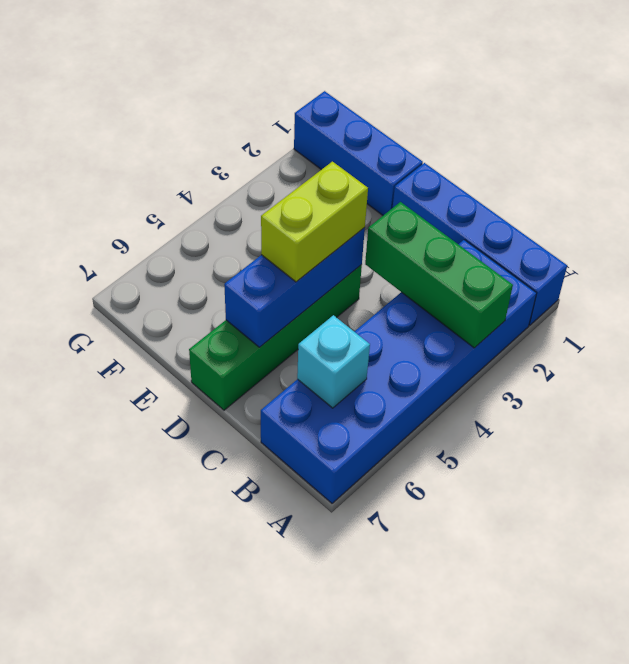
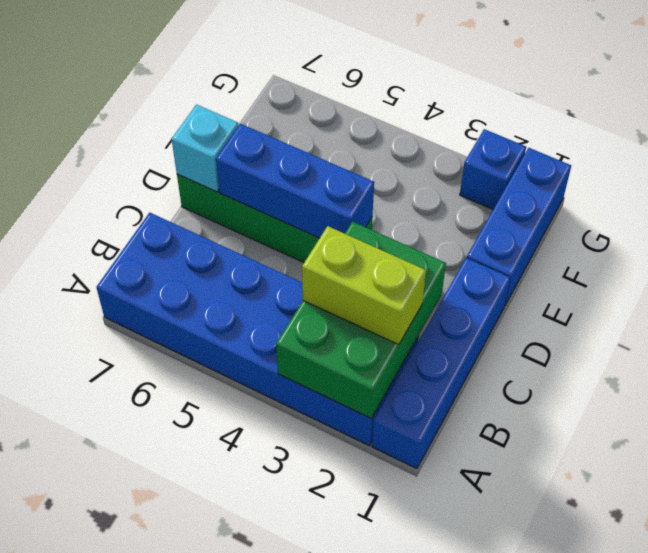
green 1x3 brick [365,202,513,348] -> green 2x3 brick [276,222,446,418]
cyan 1x1 brick [297,315,370,408] -> cyan 1x1 brick moved to [172,105,238,192]
lime 1x2 brick [261,162,368,282] -> lime 1x2 brick moved to [302,226,426,345]
none -> blue 1x1 brick [460,129,526,209]

